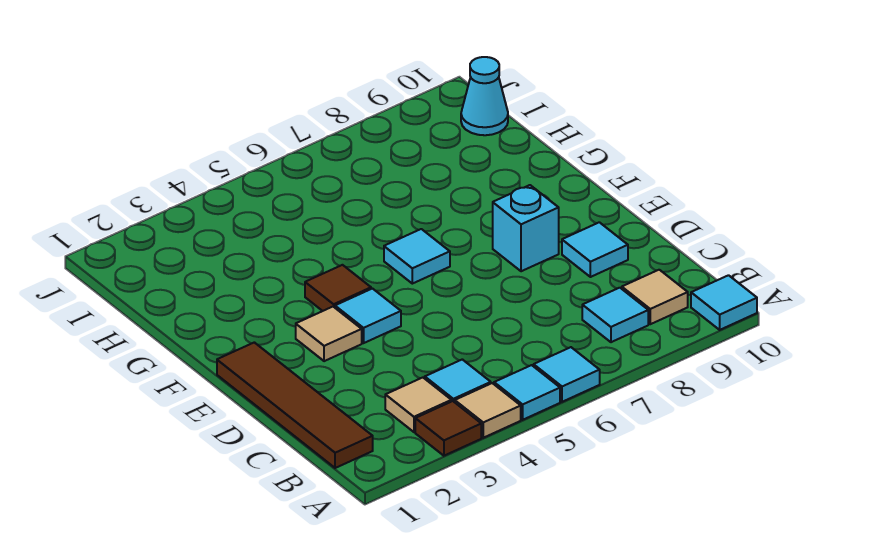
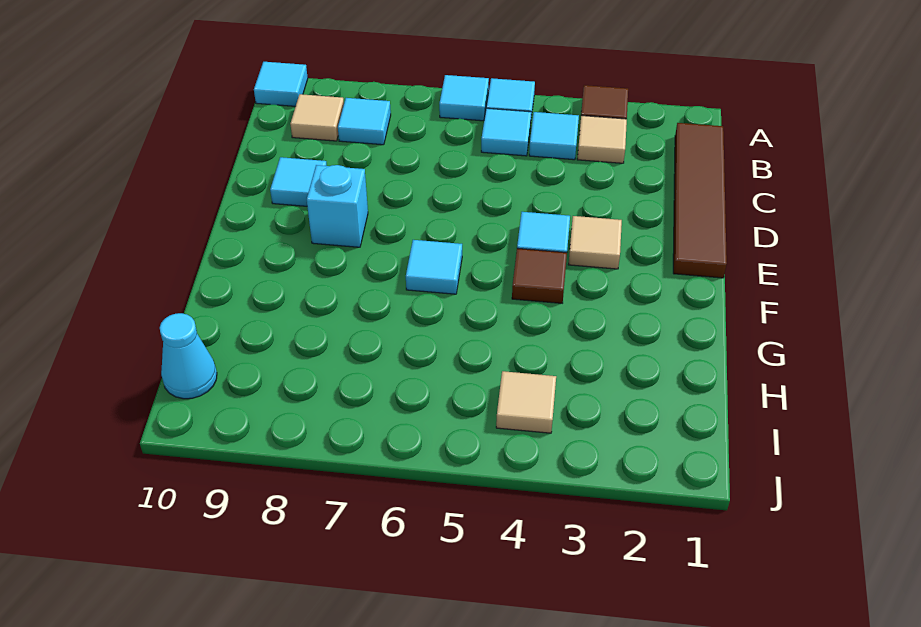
tan 1x1 tile [455,383,521,438] -> tan 1x1 tile moved to [496,371,556,433]
none -> cyan 1x1 tile [481,108,531,156]

